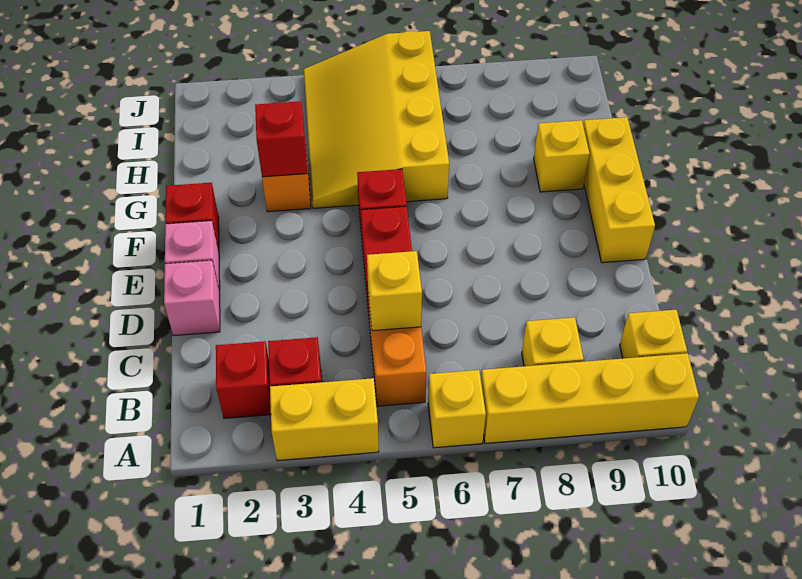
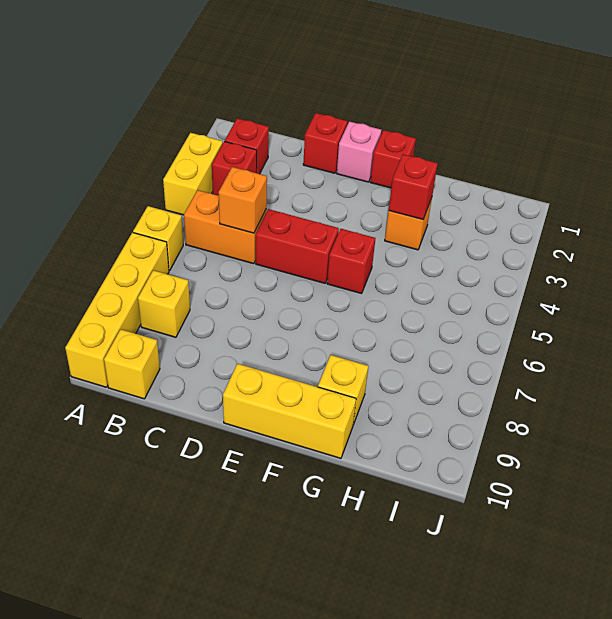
yellow 1x1 brick [367,251,422,331] -> orange 1x1 brick [219,167,267,233]
pink 1x1 brick [164,260,220,336] -> red 1x1 brick [303,113,347,173]
yellow 3x4 slope [304,31,449,208] -> none

